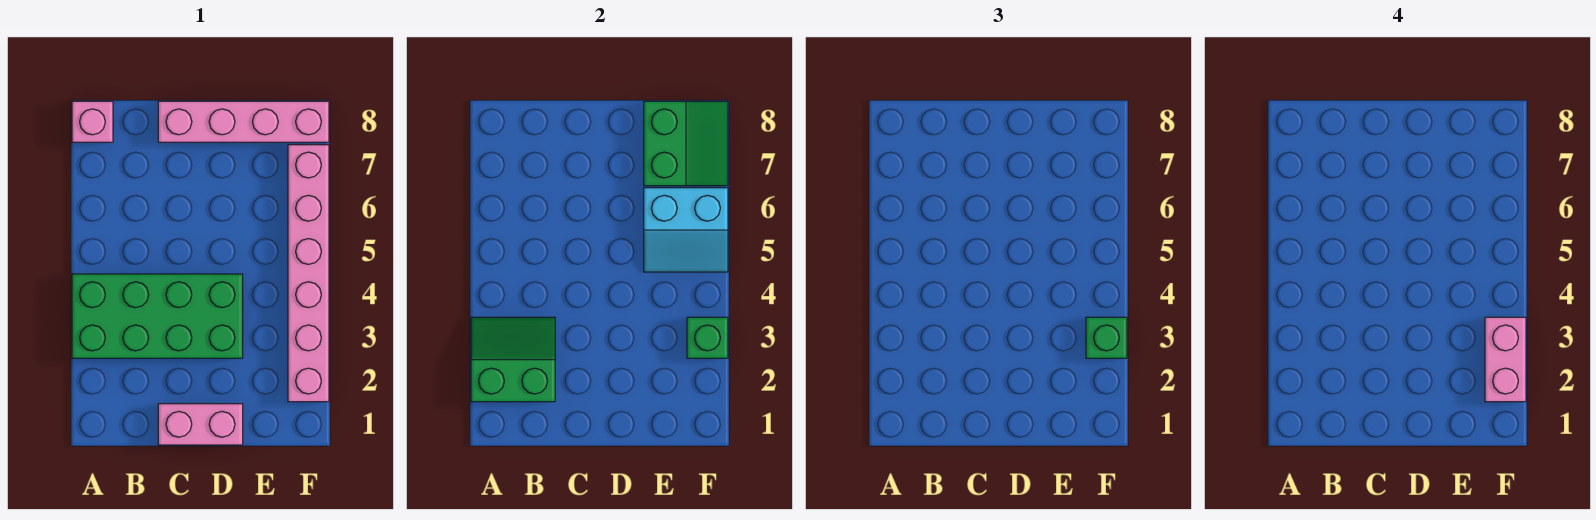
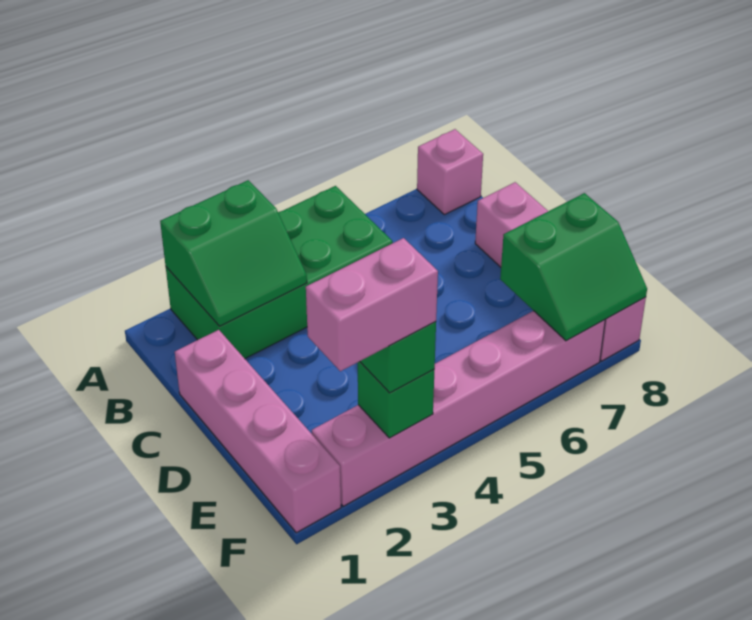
green 2x2 slope [471,317,555,402] -> green 2x2 slope turned to [160,180,307,326]
green 2x4 brick [72,274,243,358] -> green 2x4 brick turned to [166,186,393,359]
pink 1x2 brick [158,404,243,445] -> pink 1x4 brick [175,330,341,533]
cyan 2x2 slope [644,188,728,272] -> none

